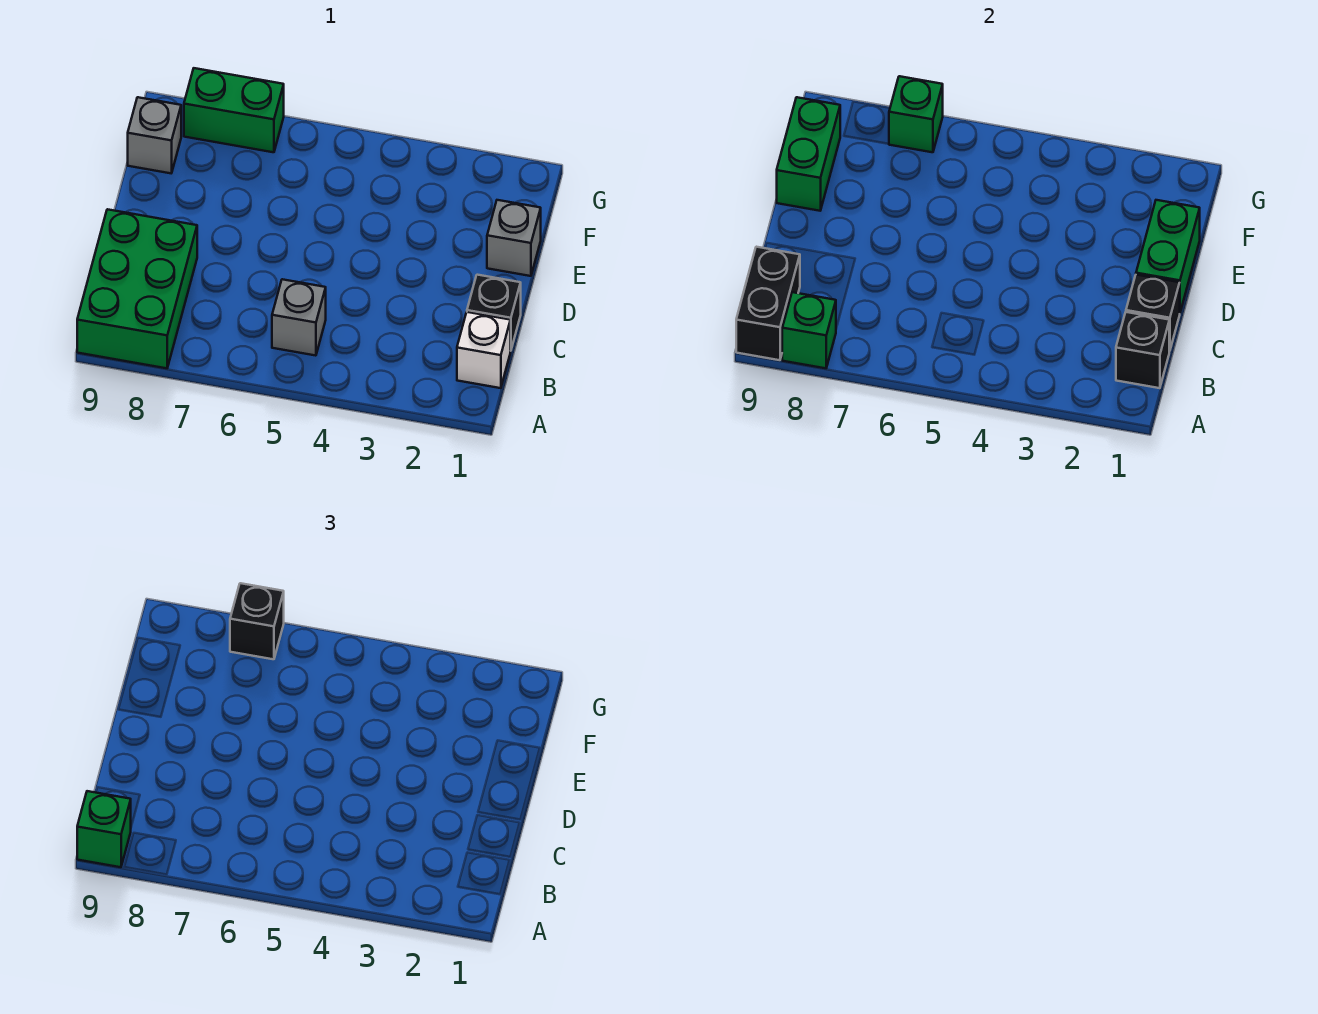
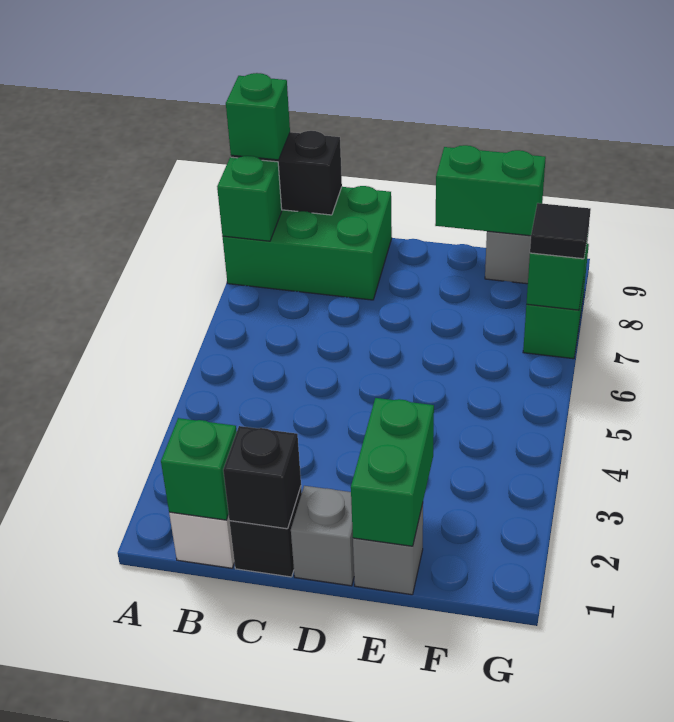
black 1x1 brick [1116,312,1169,388] -> green 1x1 brick [161,418,237,520]
grey 1x1 brick [272,279,326,356] -> grey 1x1 brick moved to [291,486,354,586]
green 1x2 brick [1136,200,1200,312] -> green 1x2 brick turned to [351,398,434,546]
black 1x1 brick [230,583,284,659] -> black 1x1 tile [530,203,591,259]

